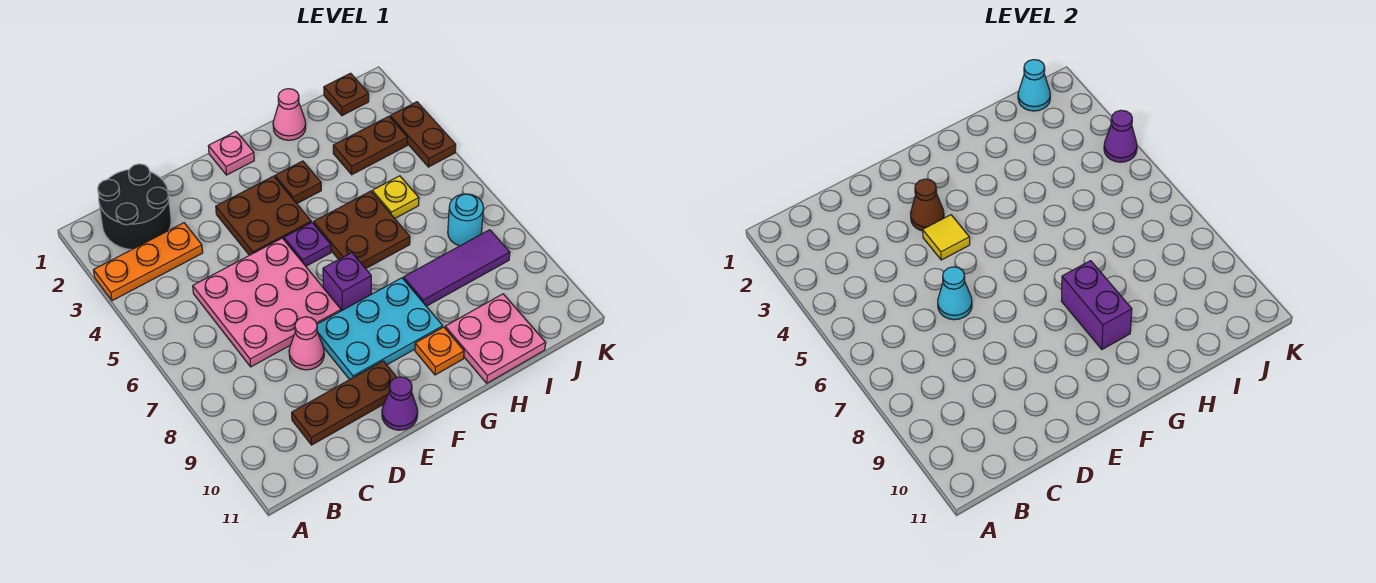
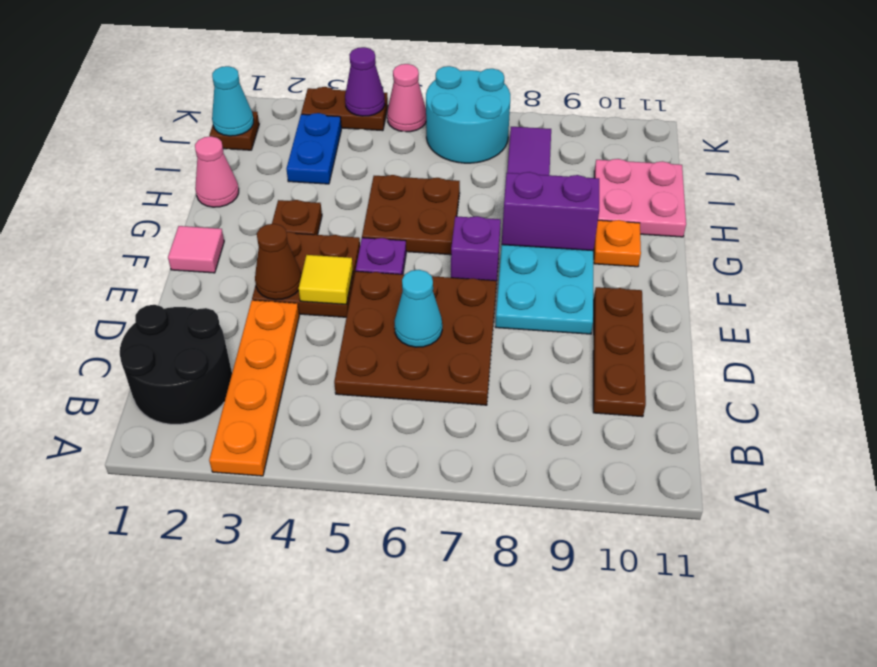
orange 1x3 plate [94,223,203,301] -> orange 1x4 plate [209,300,299,476]
pink 3x3 plate [193,238,341,367] -> brown 3x3 plate [334,271,496,405]
pink 1x1 cone [289,317,324,370] -> pink 1x1 cone moved to [387,64,426,132]
purple 1x1 cone [382,377,418,430] -> none
pink 1x1 plate [208,132,254,175] -> pink 1x1 tile [168,226,224,273]
brown 1x2 plate [333,116,408,175] -> blue 1x2 plate [286,113,341,184]
yellow 1x1 plate [372,176,419,218] -> none
cyan 1x1 round brick [448,194,483,246] -> cyan 2x2 round brick [426,66,510,163]

